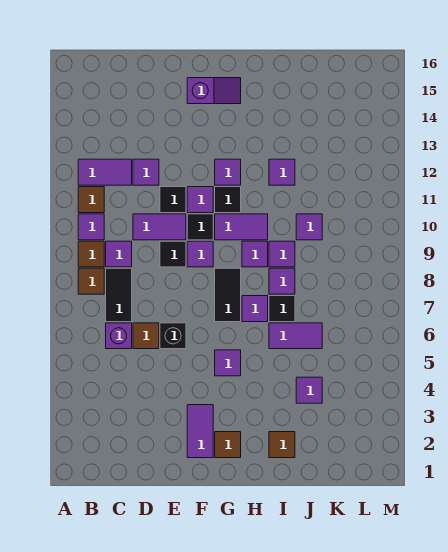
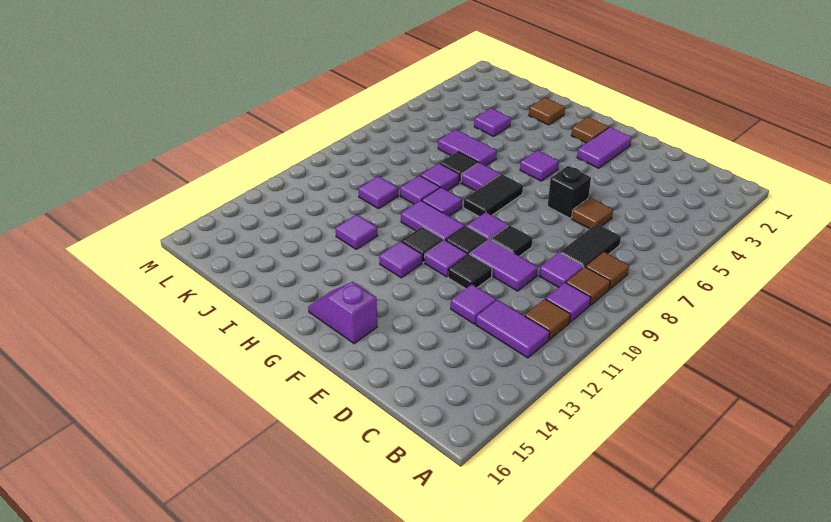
purple 1x1 brick [106,323,132,349] -> none

